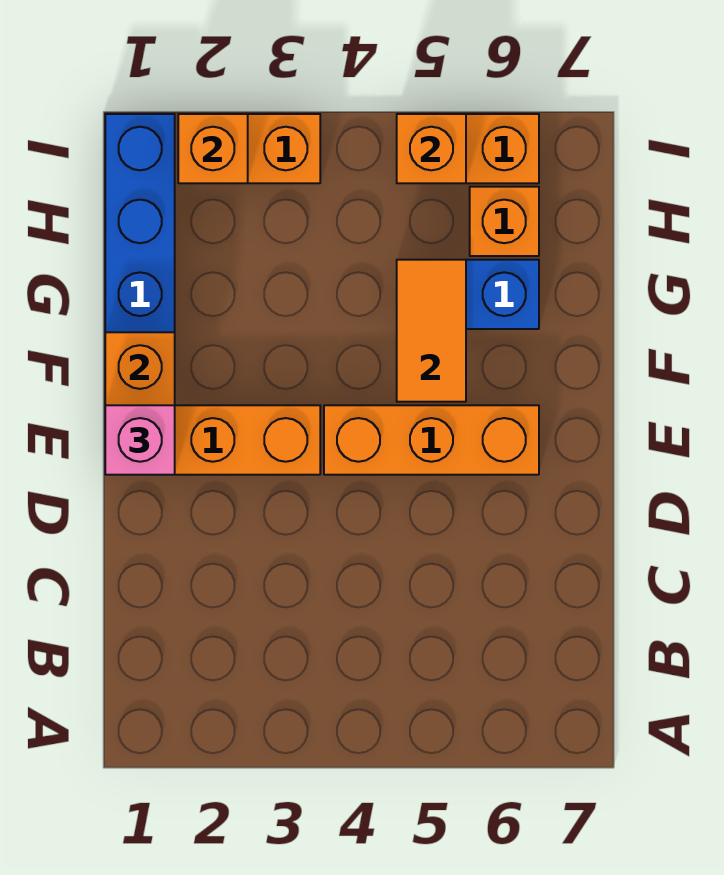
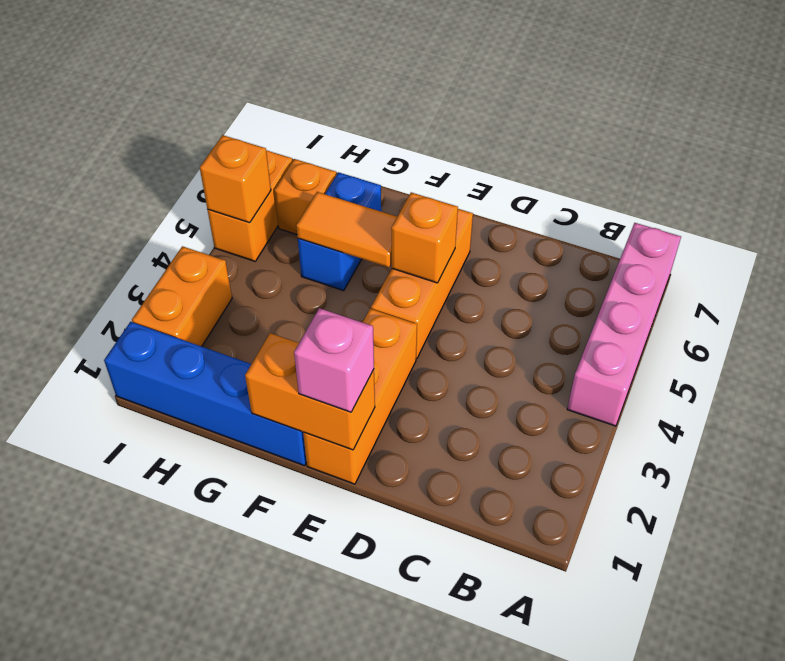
none -> pink 1x4 brick [567,223,681,426]
orange 1x1 brick [178,114,248,183] -> orange 1x1 brick moved to [391,192,458,283]

